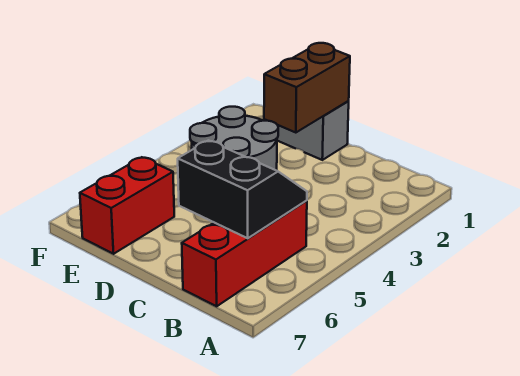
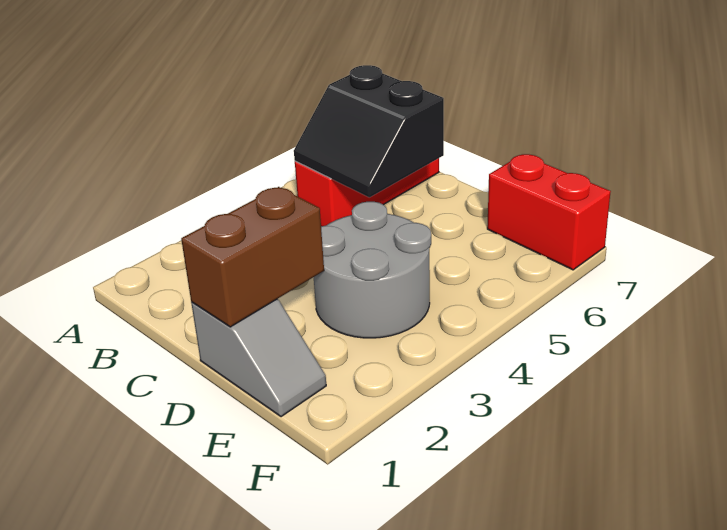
red 1x2 brick [80,157,174,254] -> red 1x2 brick turned to [487,154,611,270]

